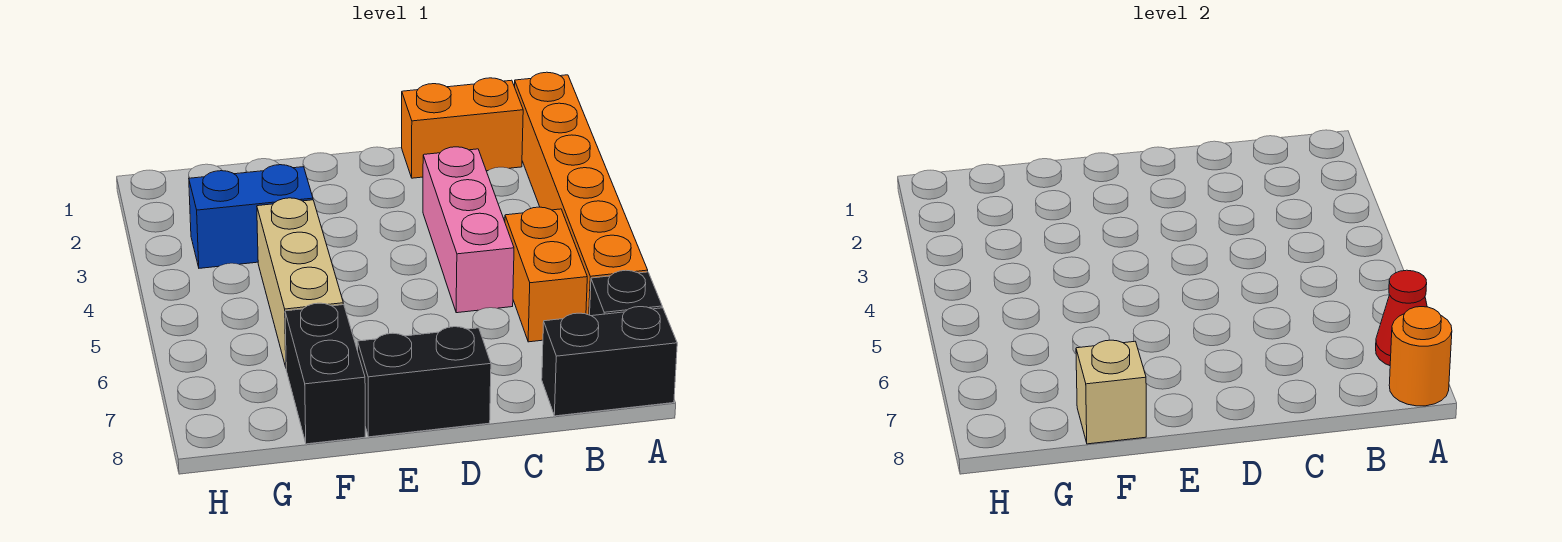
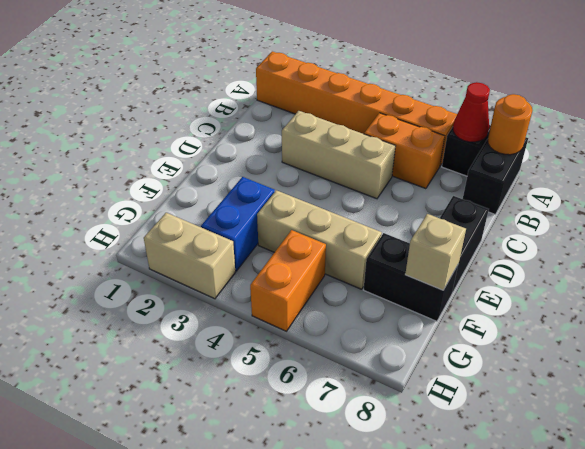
orange 1x2 brick [402,78,523,178] -> orange 1x2 brick moved to [250,230,326,331]
pink 1x3 brick [423,147,514,313] -> tan 1x3 brick [282,111,395,199]
none -> tan 1x2 brick [144,213,235,299]

